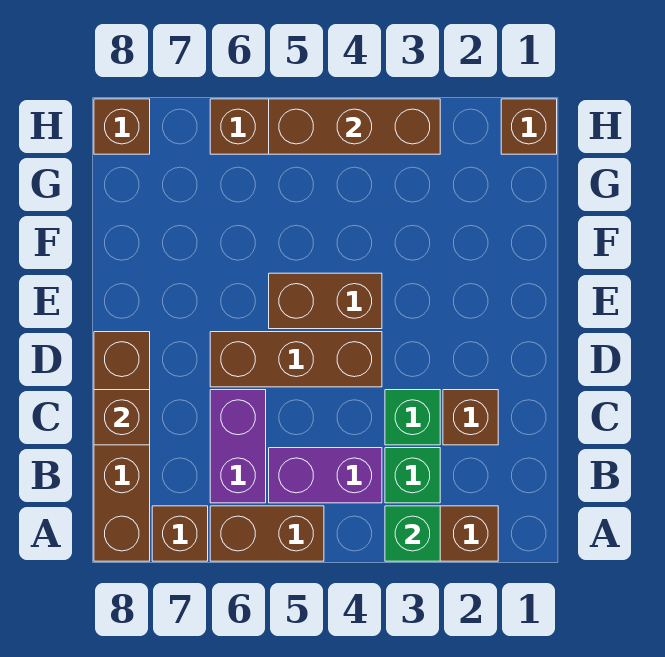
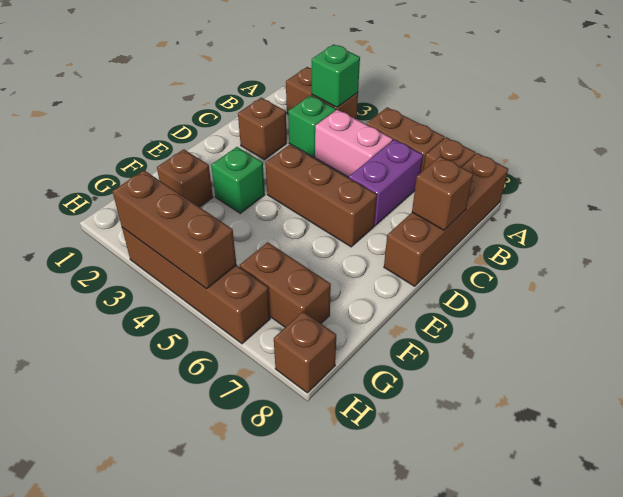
purple 1x2 brick [269,448,382,503] -> pink 1x2 brick [315,110,393,177]
green 1x1 brick [385,390,440,445] -> green 1x1 brick moved to [211,147,265,213]
brown 1x2 brick [269,273,382,329] -> brown 1x2 brick moved to [240,242,331,327]
brown 1x1 brick [501,99,557,154] -> brown 1x1 brick moved to [157,149,213,207]

